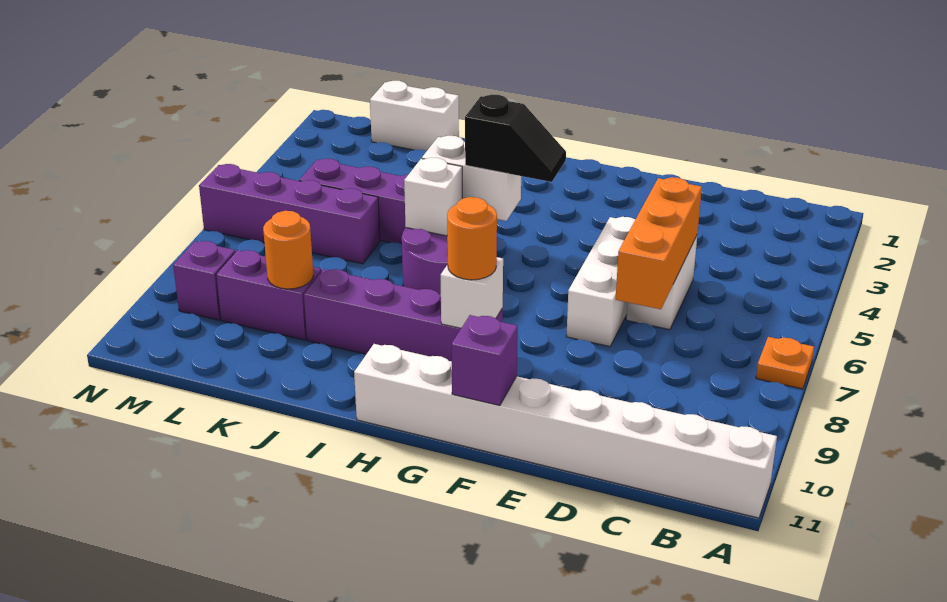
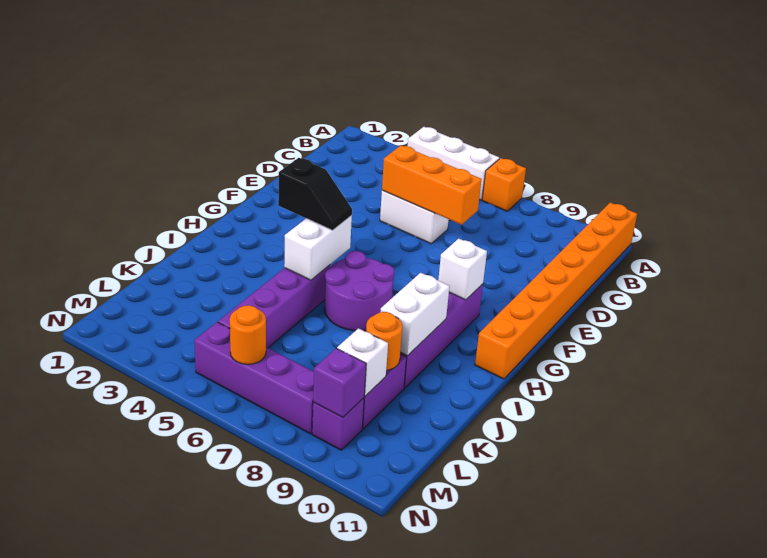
orange 1x1 plate [756,337,814,389] -> orange 1x1 brick [482,158,526,211]
white 1x8 brick [354,344,777,518] -> orange 1x8 brick [475,203,637,379]
white 1x3 brick [566,217,635,346] -> white 1x3 brick moved to [408,127,499,200]
purple 1x1 brick [452,315,518,406] -> purple 1x1 brick moved to [313,348,366,417]
black 1x2 slope [465,95,566,182] -> black 1x2 slope turned to [278,158,352,230]
orange 1x1 round brick [447,197,497,280] -> orange 1x1 round brick moved to [230,305,266,364]
white 1x1 brick [404,158,462,236] -> white 1x1 brick moved to [337,328,388,396]
white 1x2 brick [370,81,459,151] -> white 1x2 brick moved to [381,273,450,356]
purple 1x4 brick [199,164,380,264] -> purple 1x4 brick turned to [194,322,314,434]

